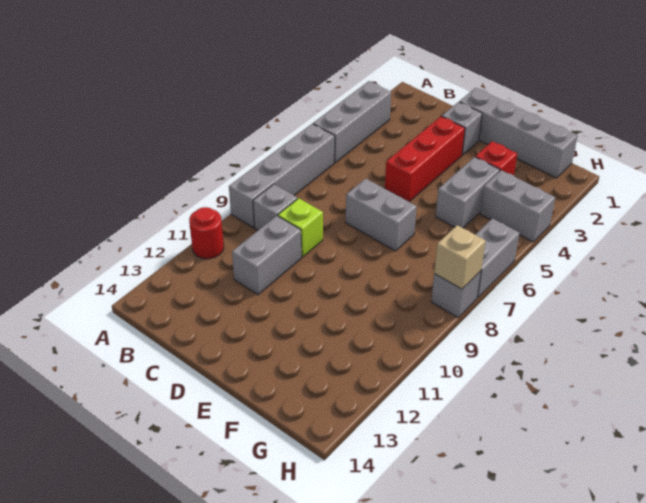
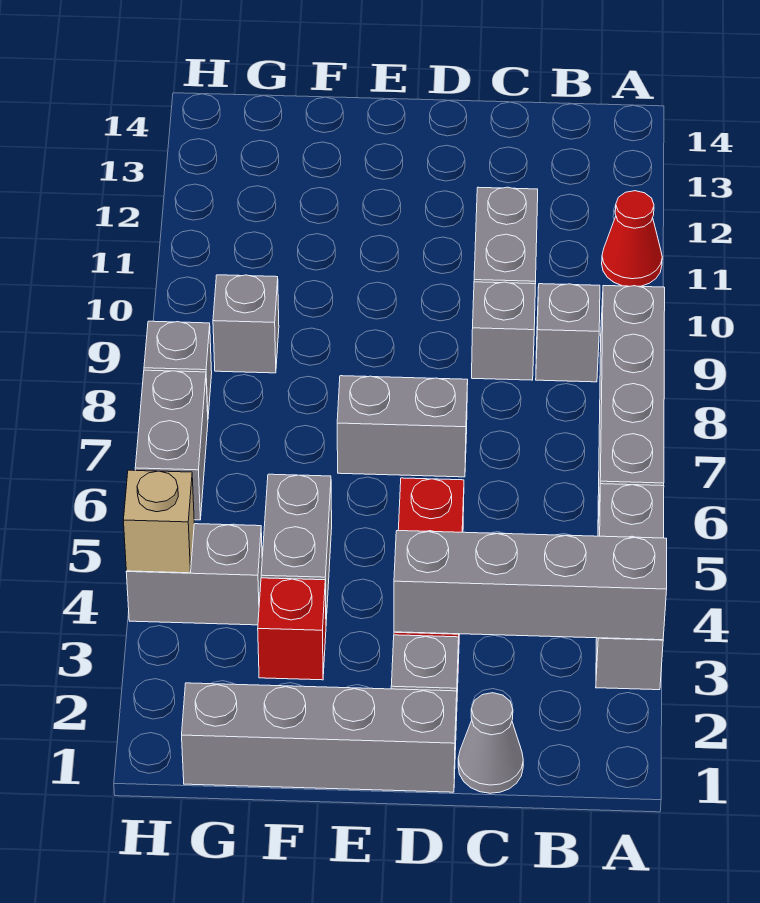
none -> grey 1x4 brick [394,531,667,640]
red 1x1 round brick [189,207,224,259] -> red 1x1 cone [602,191,662,286]
none -> grey 1x1 cone [458,693,523,793]
lime 1x1 brick [278,198,323,257] -> grey 1x1 brick [472,282,535,380]
none -> grey 1x1 brick [213,275,279,373]
tan 1x1 brick [434,225,485,289] -> tan 1x1 brick moved to [124,470,194,573]

